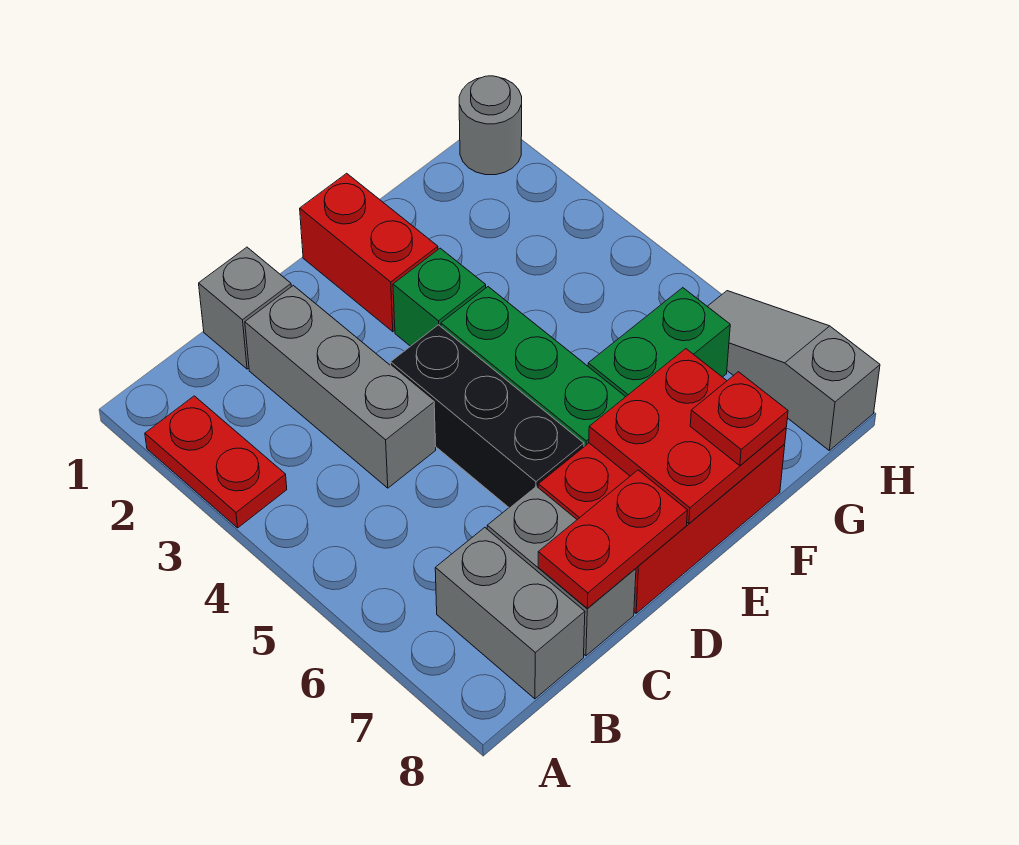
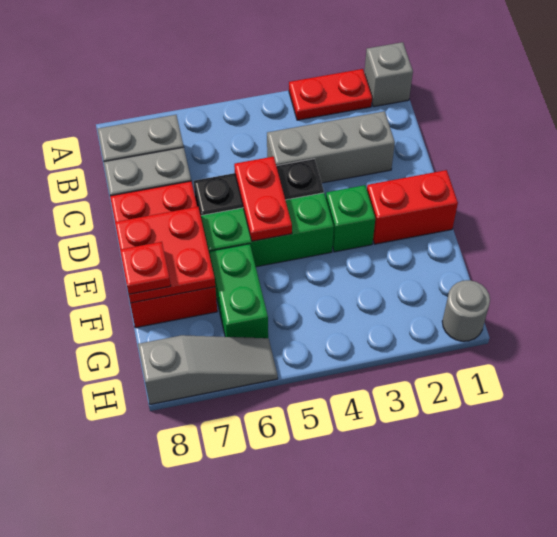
grey 1x1 brick [199,247,291,369] -> grey 1x1 brick moved to [364,42,413,107]
red 1x2 plate [538,470,687,609] -> red 1x2 plate moved to [234,157,292,241]

